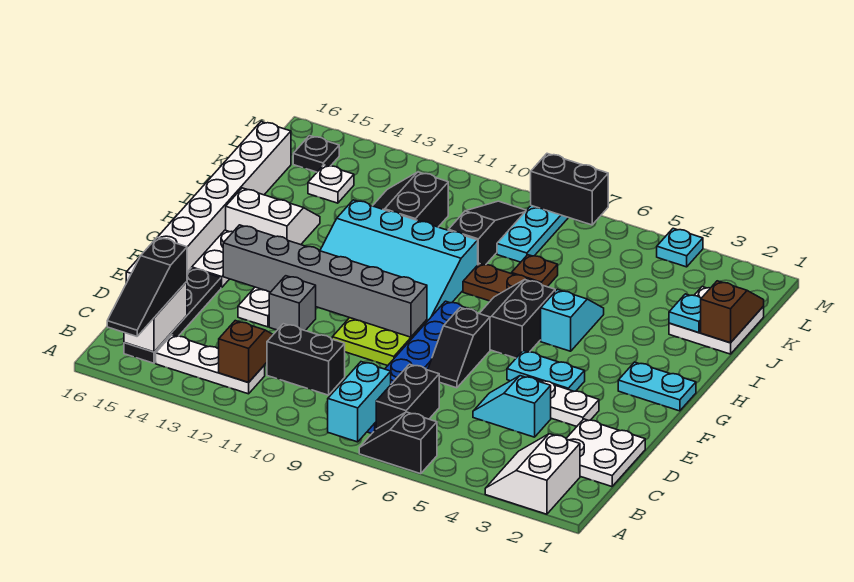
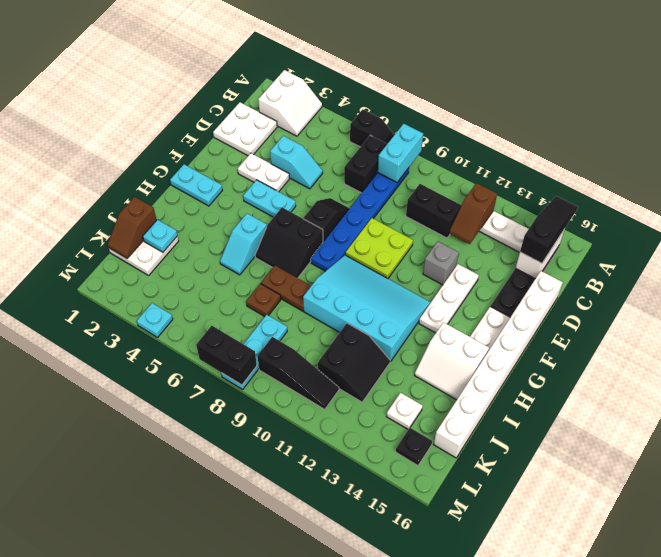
grey 1x6 brick [223,225,427,337] -> none
black 2x2 slope [479,280,555,358] -> black 2x2 slope turned to [255,207,323,278]
black 1x3 slope [448,201,526,265] -> black 1x3 slope turned to [258,337,339,409]

